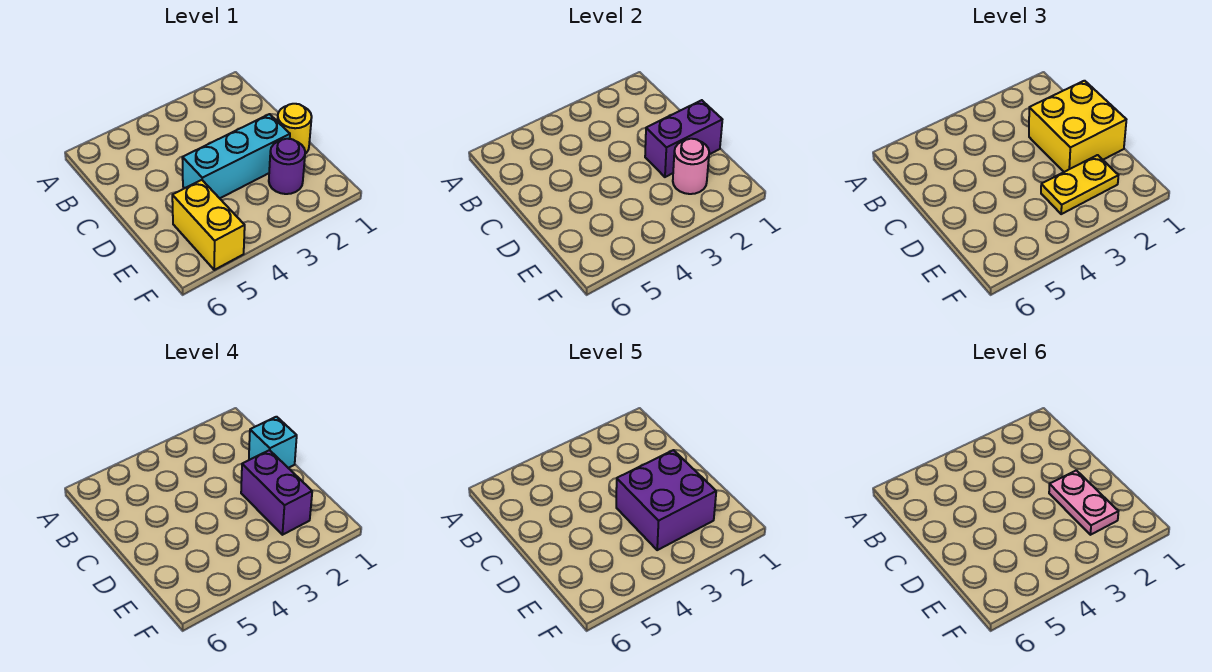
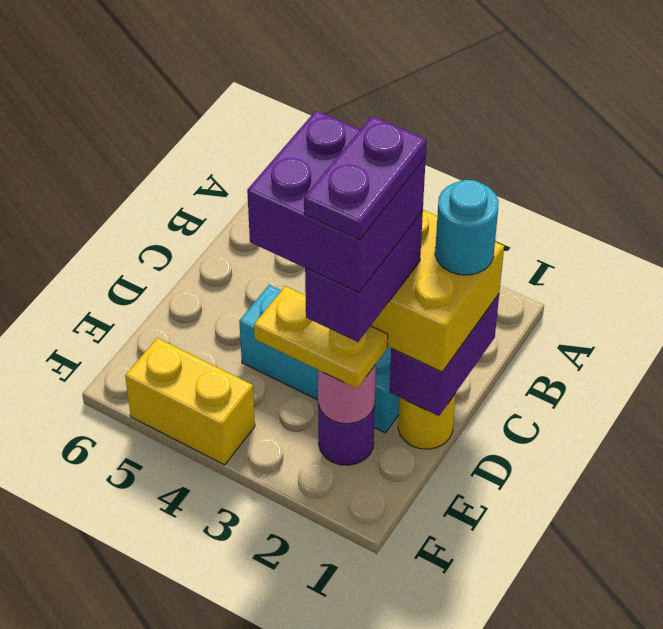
cyan 1x1 brick [249,417,297,468] -> cyan 1x1 round brick [435,180,499,275]
purple 1x2 brick [645,100,722,177] -> purple 1x2 brick turned to [390,294,499,416]
pink 1x2 plate [1049,470,1118,535] -> purple 1x2 plate [304,116,427,240]
yellow 1x2 brick [172,180,245,270] -> yellow 1x2 brick turned to [125,338,255,465]

